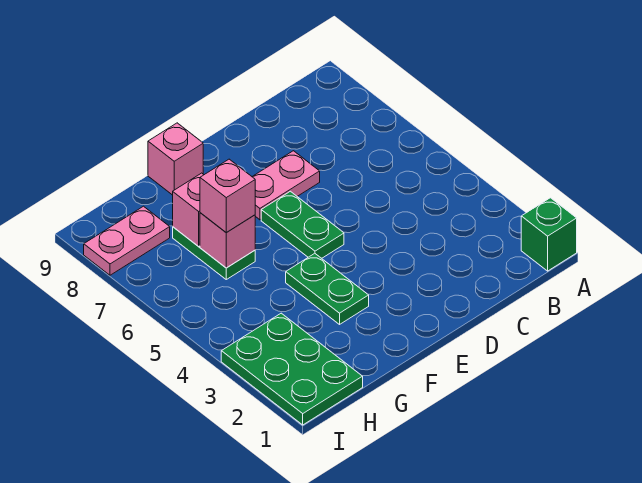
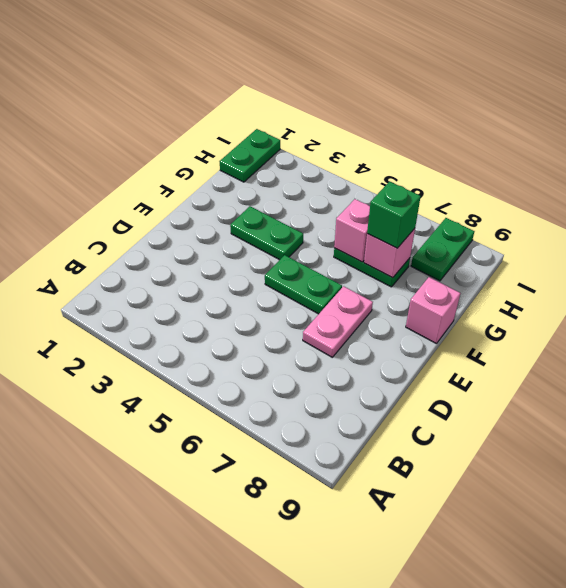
green 1x1 brick [521,198,577,271] -> green 1x1 brick moved to [367,181,421,248]
pink 1x1 brick [200,159,255,233] -> none
green 2x3 plate [221,313,363,425] -> green 1x2 plate [219,129,280,182]
pink 1x2 plate [84,206,170,275] -> green 1x2 plate [411,218,474,281]

